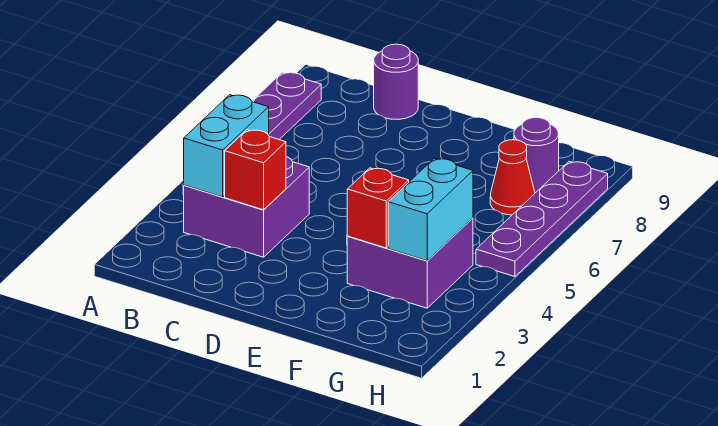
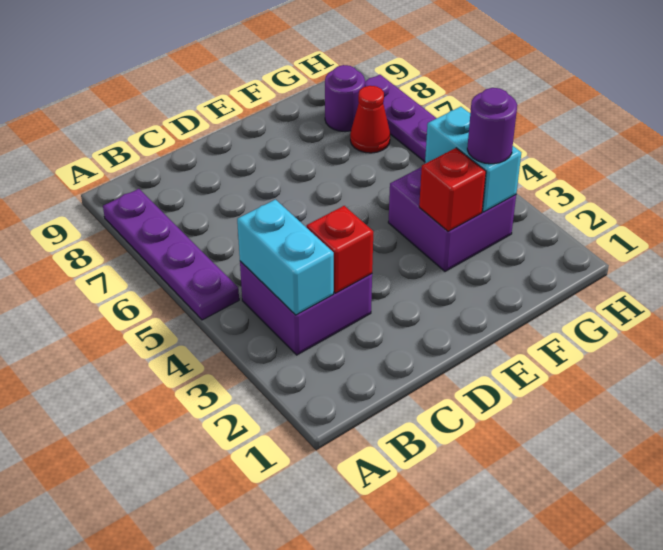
purple 1x1 round brick [374,44,418,120] -> purple 1x1 round brick moved to [467,88,517,164]

